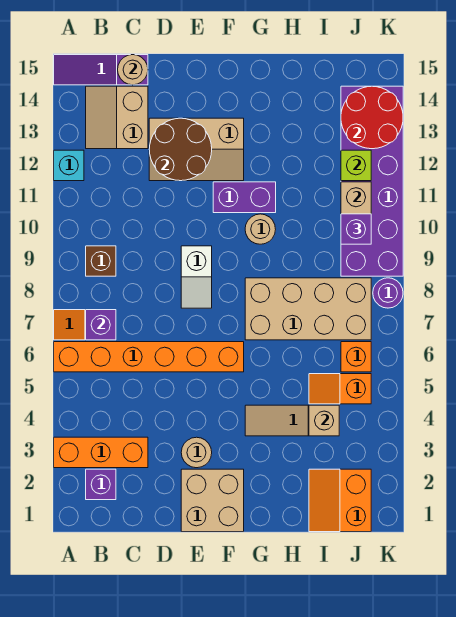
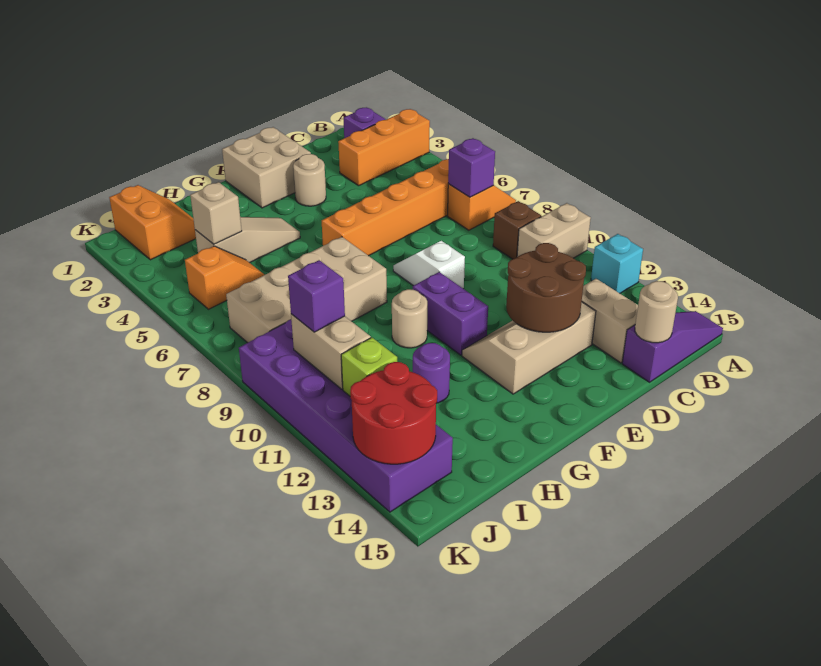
none -> tan 1x2 brick [517,203,591,258]
purple 1x2 brick [213,182,276,213] -> purple 1x2 brick turned to [413,272,488,355]
orange 1x1 brick [341,342,371,372] -> none
purple 1x1 round brick [373,278,403,308] -> purple 1x1 round brick moved to [413,343,450,403]

